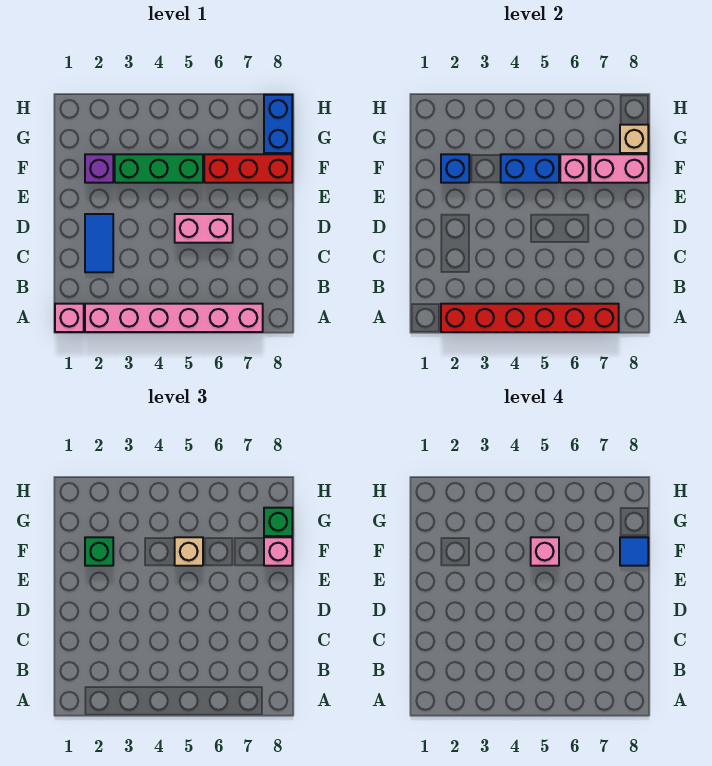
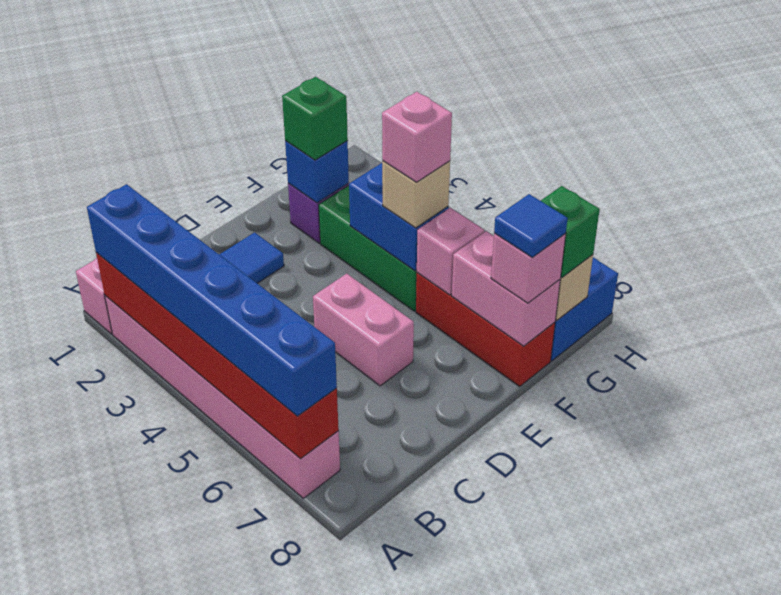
none -> blue 1x6 brick [87,184,337,416]

